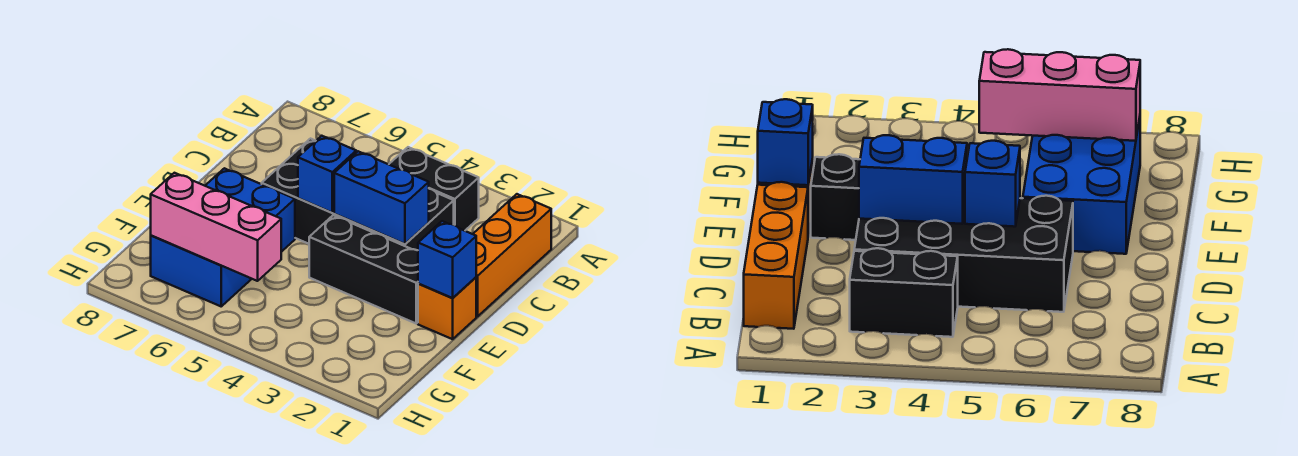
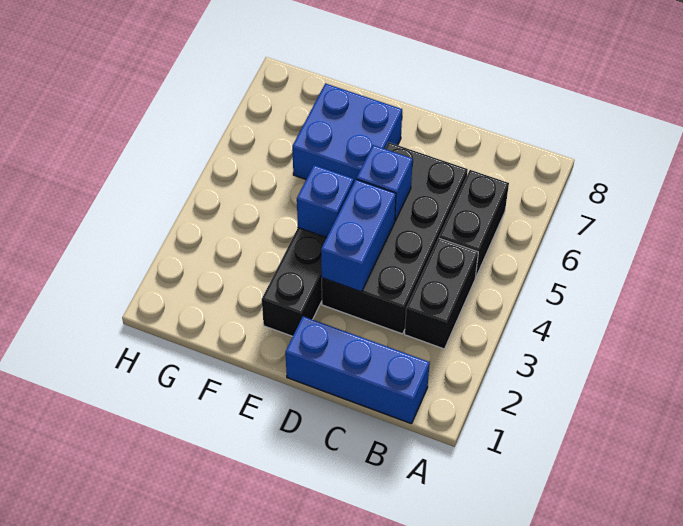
orange 1x3 brick [473,194,552,316] -> blue 1x3 brick [285,316,430,424]
none -> black 1x2 brick [439,170,509,278]
orange 1x1 brick [418,277,476,339] -> none
blue 1x1 brick [418,221,476,298] -> blue 1x1 brick moved to [297,165,354,238]
blue 2x3 brick [151,168,295,306] -> blue 2x2 brick [292,83,402,182]
pink 1x3 brick [151,173,281,281] -> none

